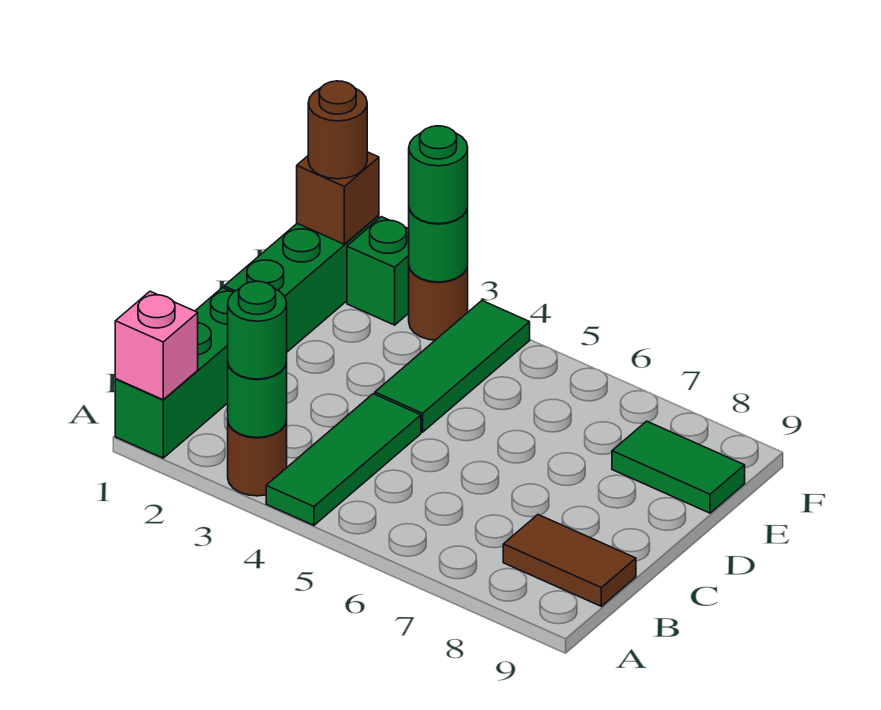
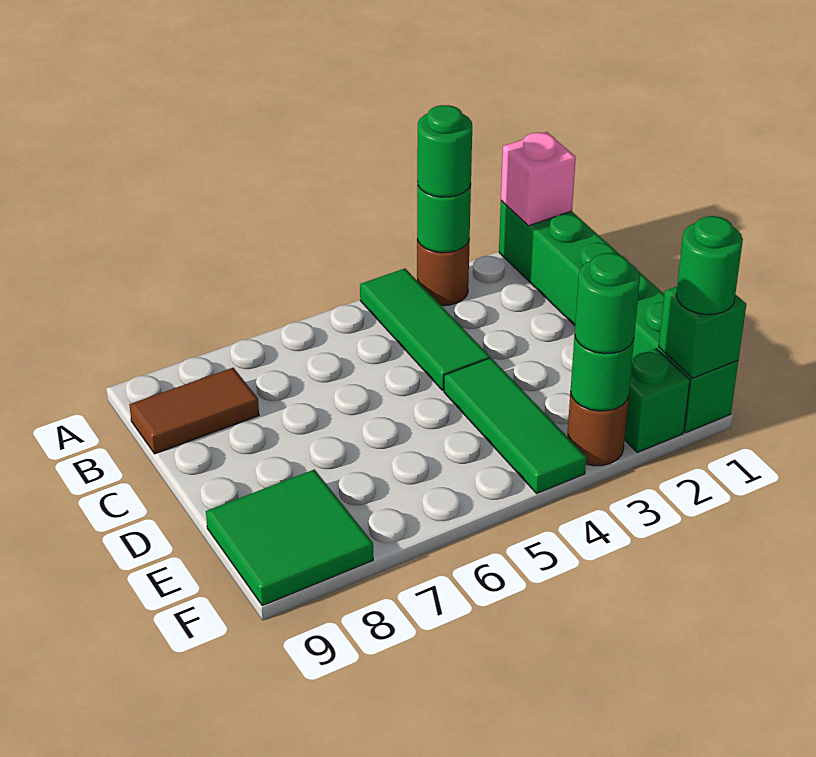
green 1x2 tile [612,421,745,513] -> green 2x2 tile [206,469,373,606]
brown 1x1 brick [297,152,379,244] -> green 1x1 brick [659,286,746,378]
brown 1x1 round brick [308,81,367,179] -> green 1x1 round brick [676,216,743,315]

